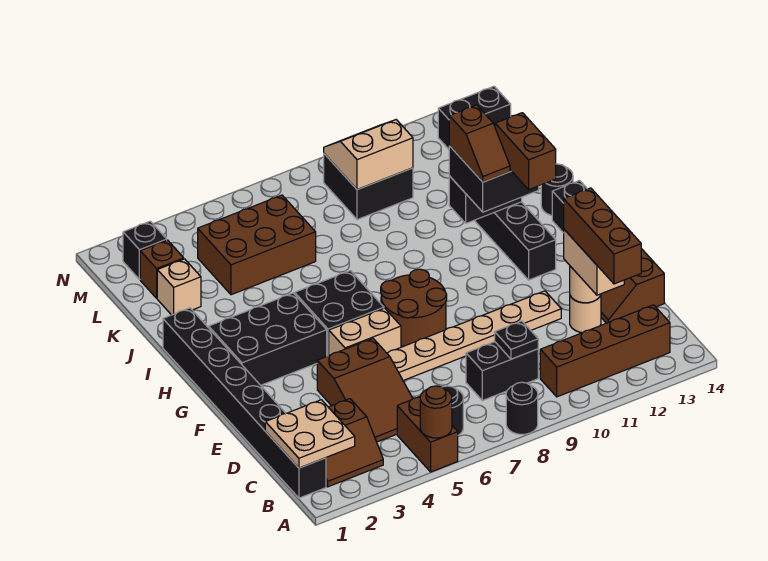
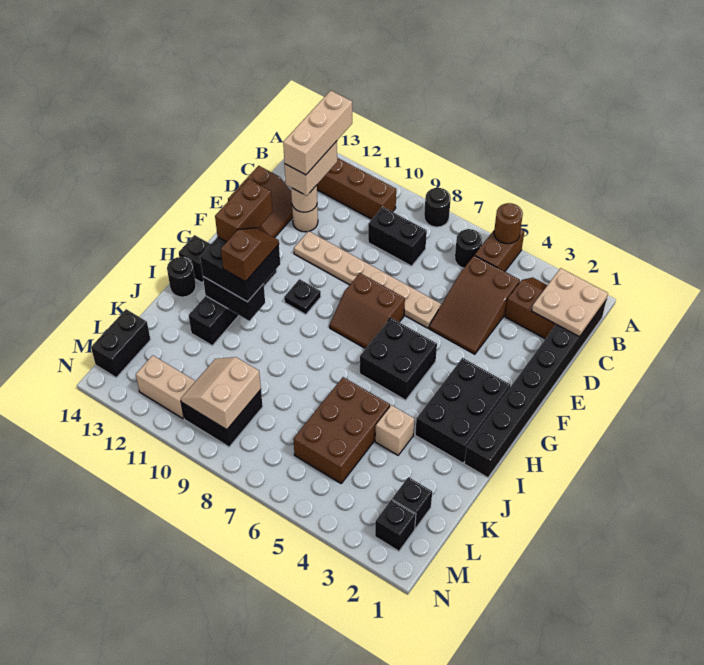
brown 1x3 brick [564,188,641,284] -> tan 1x3 brick [283,91,352,175]
brown 2x3 slope [317,338,413,442] -> brown 2x3 slope turned to [429,255,520,354]
black 1x1 plate [495,321,538,359] -> black 1x1 plate moved to [284,279,321,315]
tan 1x2 brick [329,308,401,355] -> tan 1x2 brick moved to [136,355,195,419]
brown 2x2 round brick [381,269,447,346] -> brown 2x2 slope [329,273,405,349]
black 2x3 brick [209,293,327,385] -> black 2x3 brick turned to [415,358,510,463]
tan 1x1 brick [157,259,201,315] -> tan 1x1 brick moved to [375,405,414,455]
brown 2x3 brick [198,195,316,295] -> brown 2x3 brick turned to [293,377,390,483]
brown 1x1 brick [140,240,184,298] -> black 1x1 brick [392,477,432,529]
tan 2x2 slope [324,120,413,190] -> tan 2x2 slope turned to [181,357,261,430]
black 1x2 brick [438,86,511,149] -> black 1x2 brick turned to [91,309,151,377]

